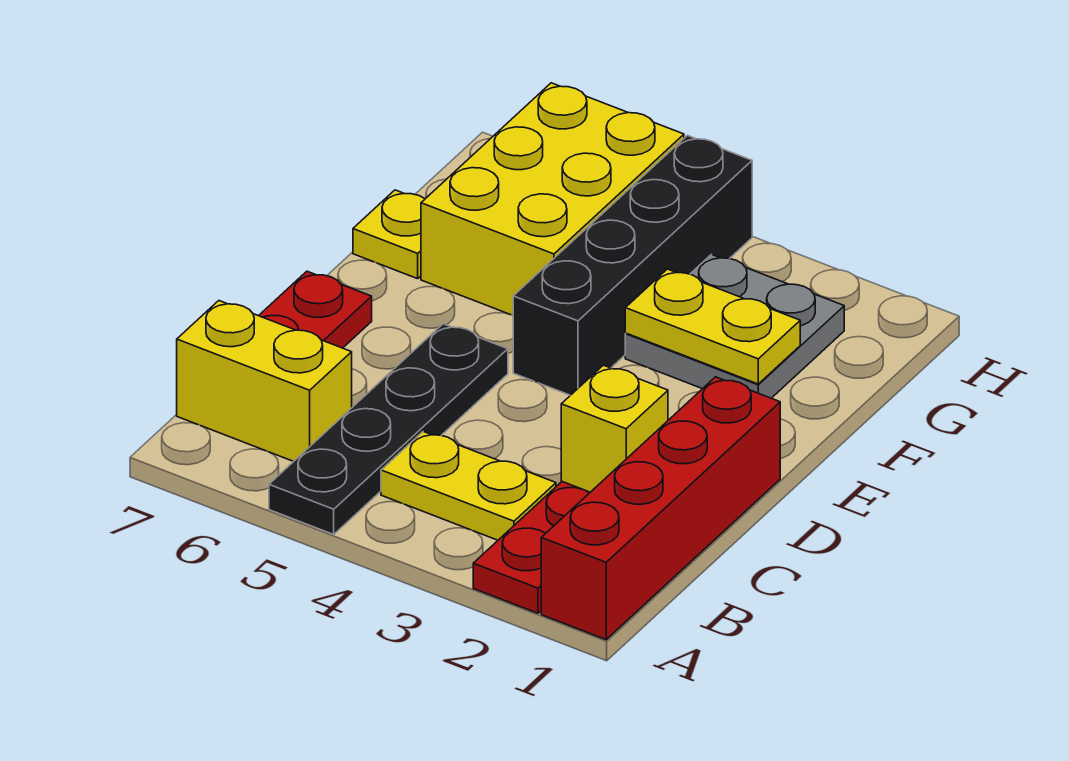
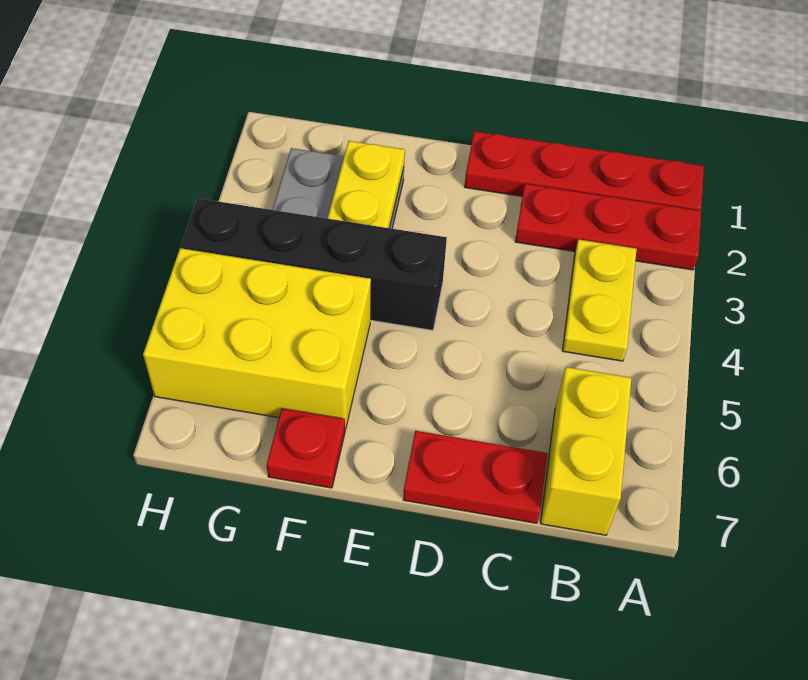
red 1x4 brick [541,377,780,640] -> red 1x4 plate [465,131,704,210]
black 1x4 plate [269,324,508,534] -> none
yellow 1x1 brick [561,365,668,492] -> none
yellow 1x1 plate [353,190,425,279] -> red 1x1 plate [267,408,345,488]

